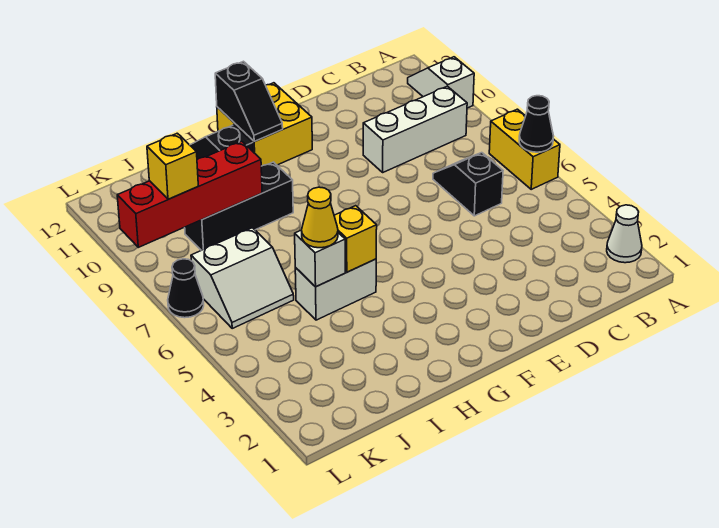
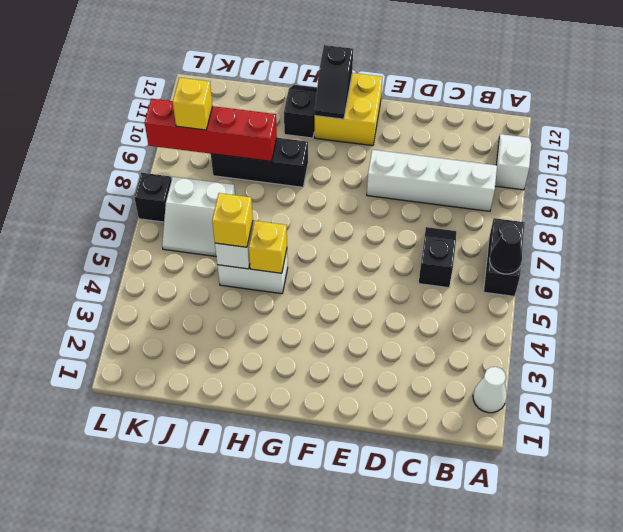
yellow 1x2 brick [489,109,560,189] -> black 1x2 brick [484,218,525,296]
white 1x3 brick [363,86,467,172] -> white 1x4 brick [367,150,497,211]
yellow 1x1 cone [302,187,338,248] -> yellow 1x1 brick [212,193,253,247]
black 1x1 cone [168,259,204,318] -> black 1x1 brick [134,173,172,222]

